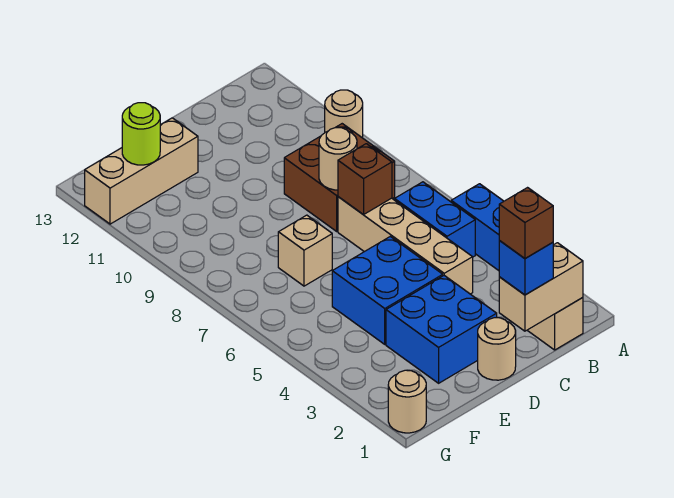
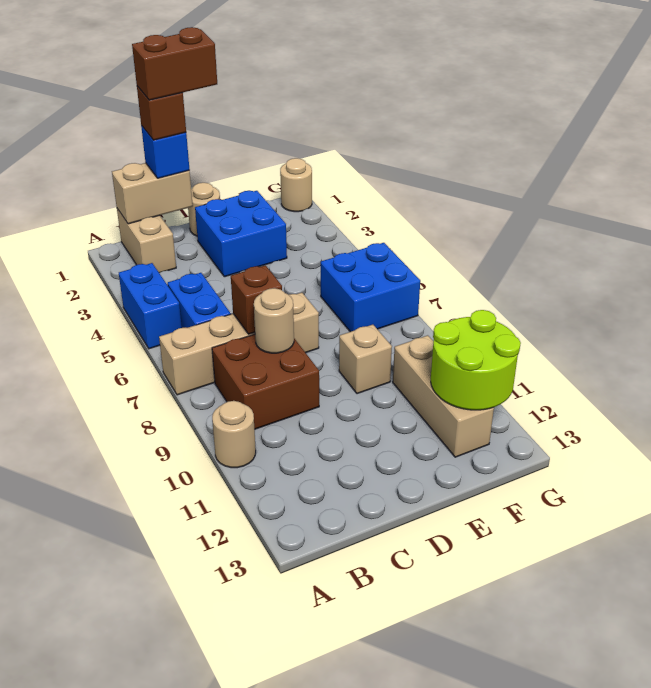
none -> brown 1x2 brick [132,27,217,100]
tan 1x4 brick [338,197,473,294] -> tan 1x4 brick turned to [159,293,319,395]
blue 2x2 brick [332,236,443,344] -> blue 2x2 brick moved to [321,243,420,332]
tan 1x1 brick [278,215,332,286] -> tan 1x1 brick moved to [339,325,392,394]
tan 1x3 brick [85,118,198,224] -> tan 1x3 brick turned to [393,335,494,457]
lime 1x1 round brick [122,103,160,165] -> lime 2x2 round brick [431,310,521,410]

